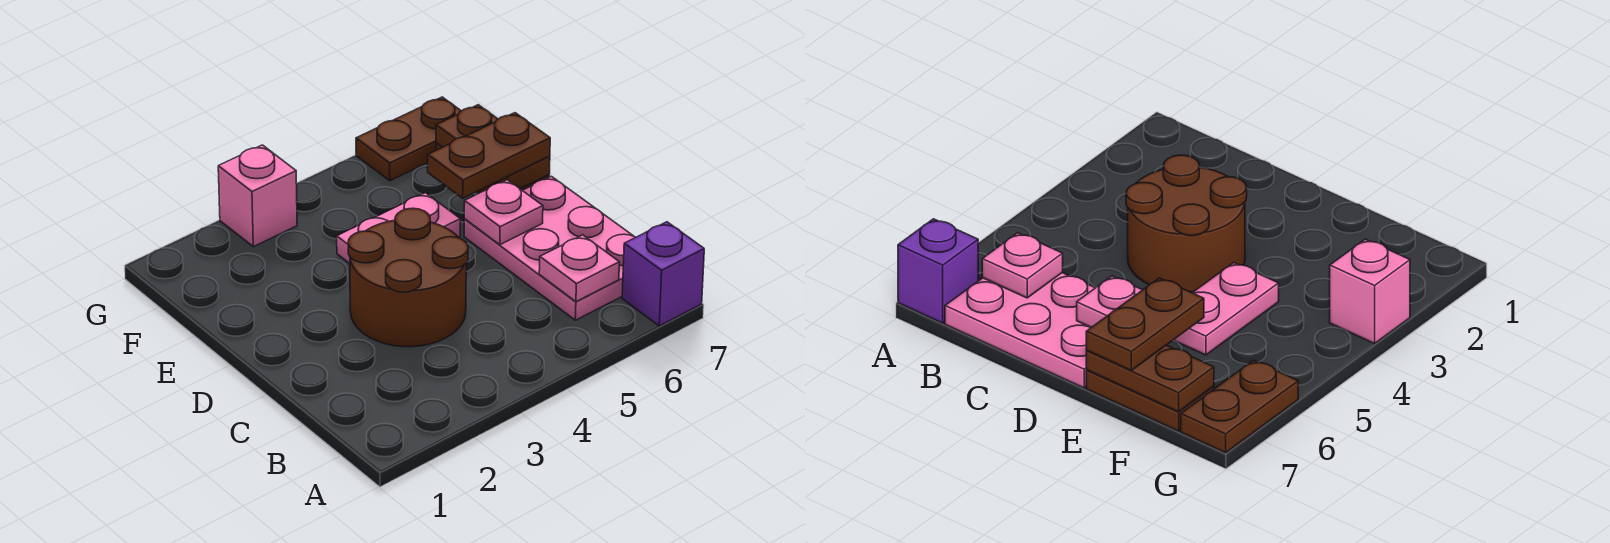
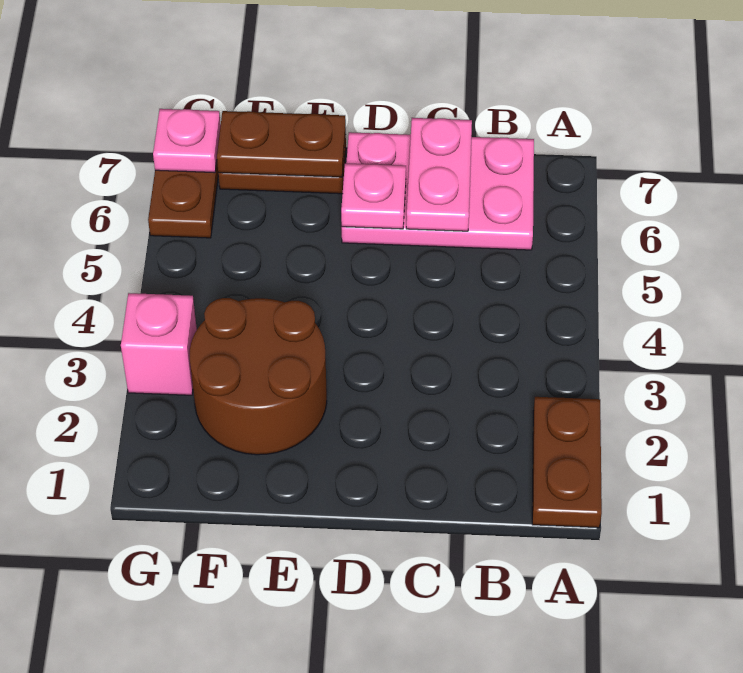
purple 1x1 brick [622,222,704,326] -> none
pink 1x1 plate [539,235,620,302] -> pink 1x1 plate moved to [153,109,221,173]
brown 2x2 round brick [348,208,468,347] -> brown 2x2 round brick moved to [190,298,327,455]
pink 1x2 plate [337,193,460,264] -> pink 1x2 plate moved to [406,118,472,231]
brown 1x2 plate [428,113,550,198] -> brown 1x2 plate moved to [532,397,602,528]

